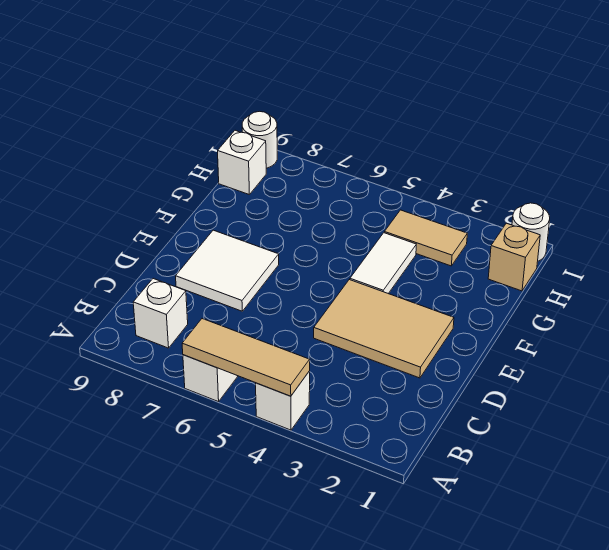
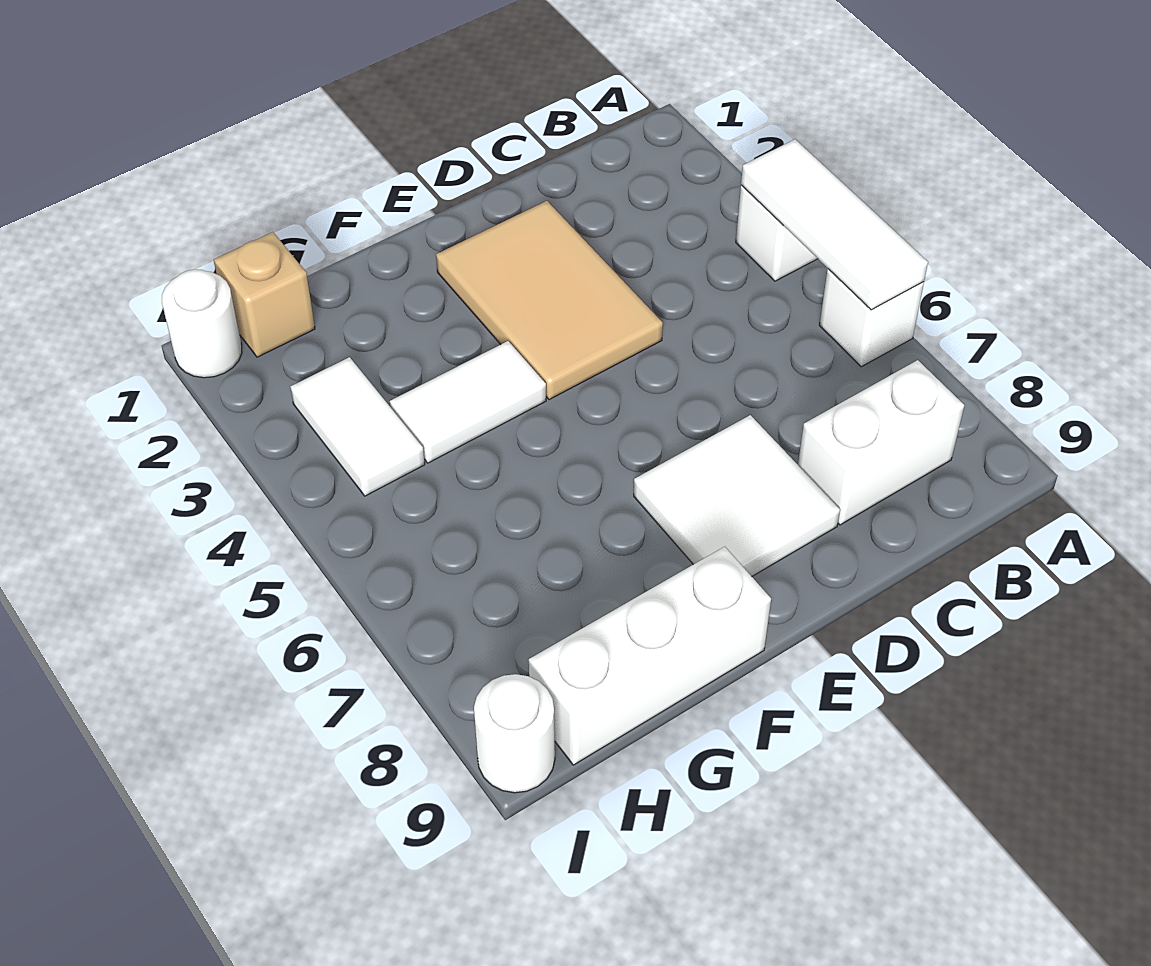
tan 1x3 tile [182,319,310,396] -> white 1x3 tile [741,139,928,310]
white 1x1 brick [133,279,188,348] -> white 1x2 brick [798,360,964,525]
tan 1x2 tile [384,210,467,266] -> white 1x2 tile [290,357,425,496]
white 1x1 brick [218,130,266,194] -> white 1x3 brick [529,547,771,765]

